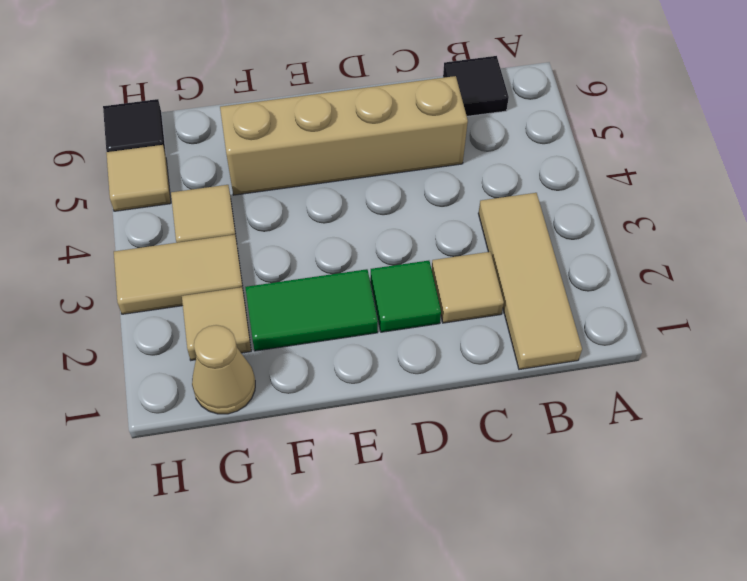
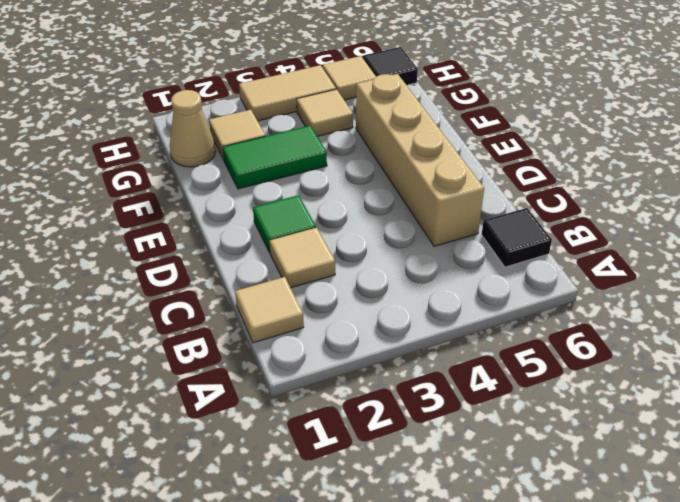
tan 1x3 tile [478,193,582,370] -> tan 1x1 tile [235,277,304,343]
green 1x2 tile [245,269,378,351] -> green 1x2 tile turned to [223,126,327,189]
tan 1x2 tile [114,235,243,314] -> tan 1x2 tile turned to [239,65,336,121]

